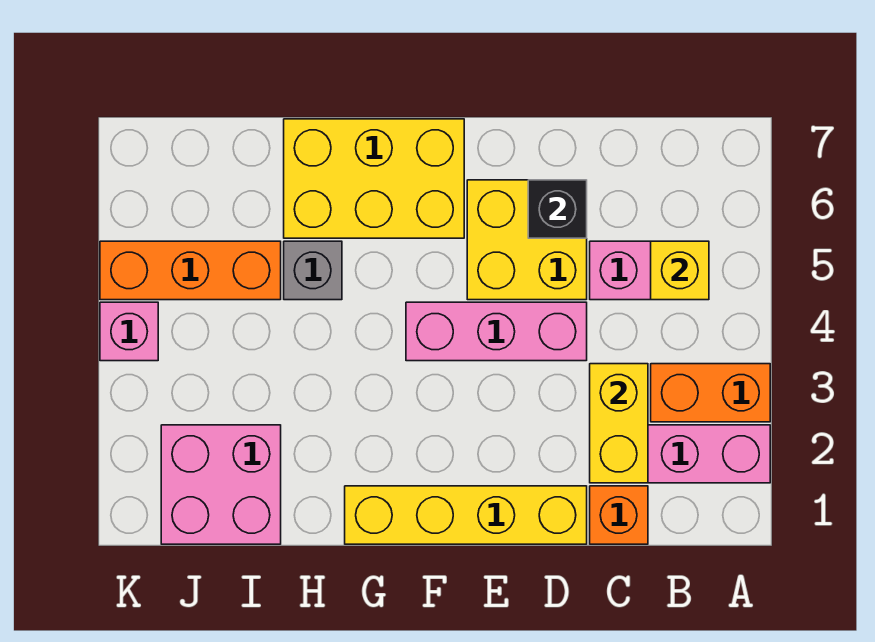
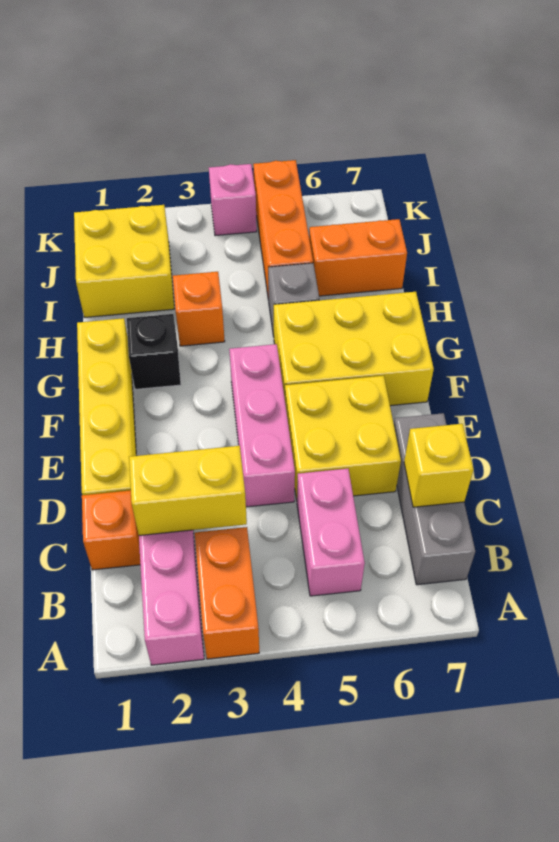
yellow 1x1 brick [651,241,709,300] -> yellow 1x1 brick moved to [404,424,473,507]
none -> grey 1x3 brick [394,413,475,585]
black 1x1 brick [528,180,587,238] -> black 1x1 brick moved to [127,314,181,389]
yellow 2x3 brick [284,119,464,238] -> yellow 2x3 brick turned to [274,292,434,406]
none -> orange 1x1 brick [173,272,225,346]
pink 2x2 brick [161,425,281,544] -> yellow 2x2 brick [74,205,174,318]
none -> orange 1x2 brick [309,219,407,296]

